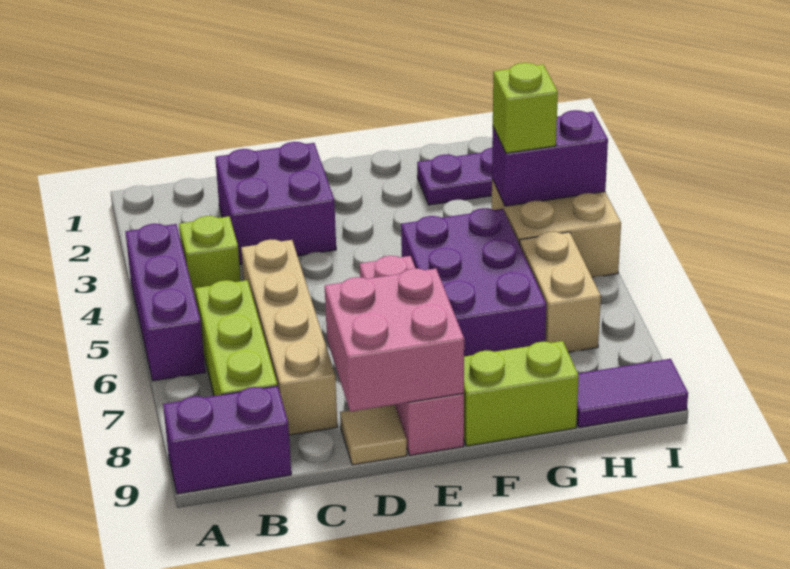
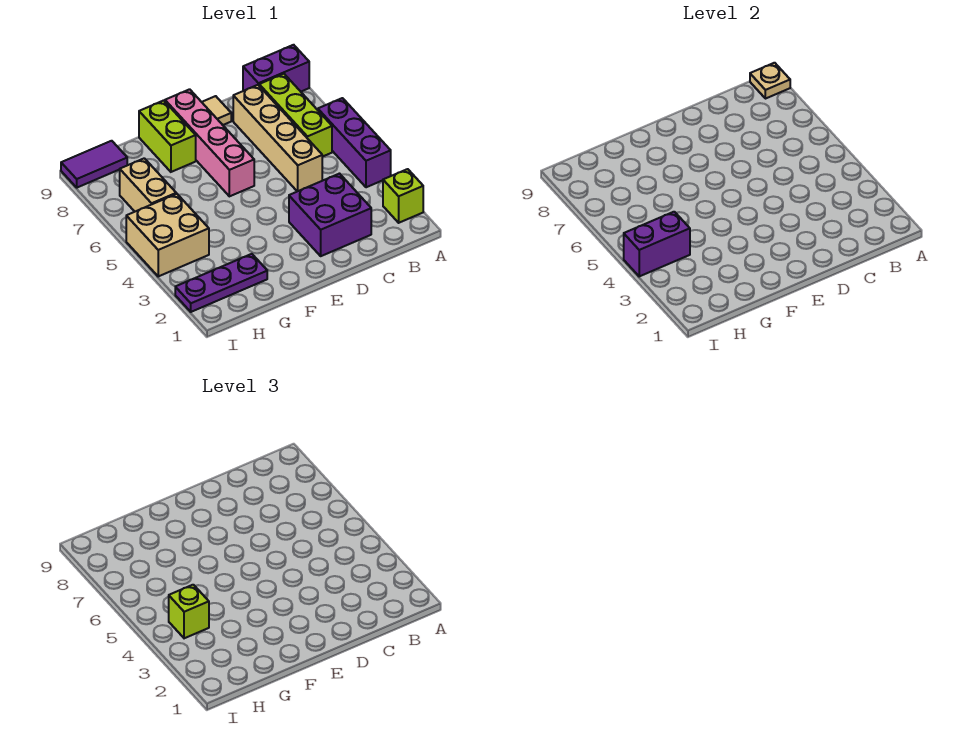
none -> tan 1x1 plate [750,63,790,99]
lime 1x1 brick [179,216,241,304] -> lime 1x1 brick moved to [383,169,423,223]
pink 2x2 brick [325,268,464,412] -> none
purple 2x3 brick [401,208,546,356] -> none
lime 1x2 brick [464,341,579,446] -> lime 1x2 brick turned to [139,100,196,172]

